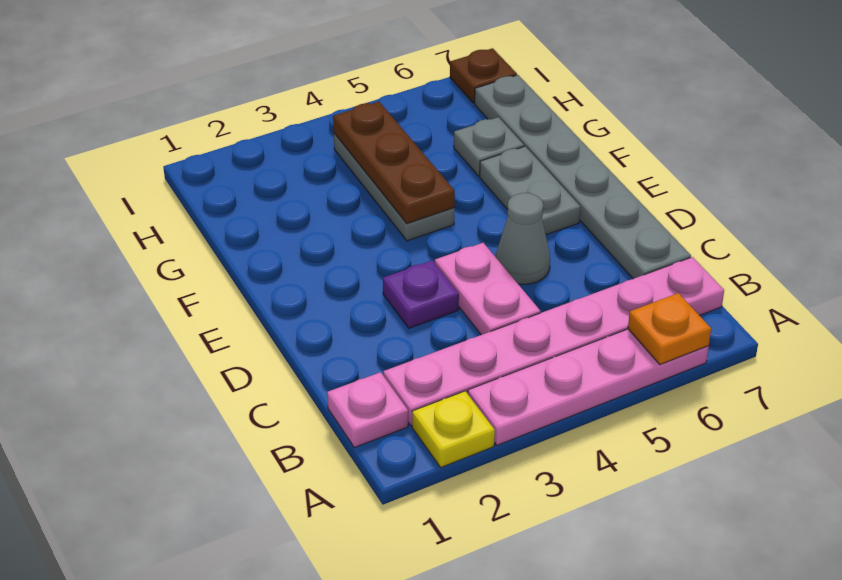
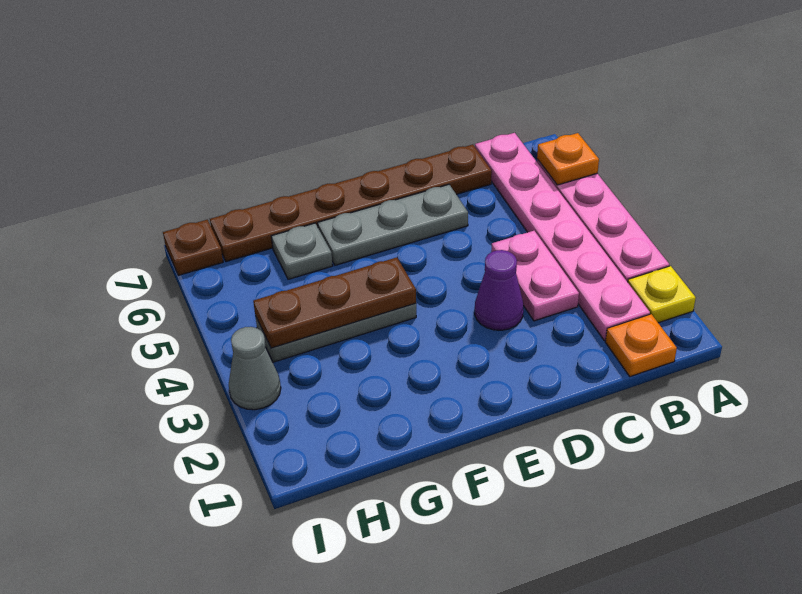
pink 1x1 plate [327,372,408,447] -> orange 1x1 plate [605,314,677,377]
pink 1x2 plate [435,243,540,335] -> pink 1x2 plate turned to [491,231,579,321]
grey 1x6 plate [475,75,691,279] -> brown 1x6 plate [210,145,492,262]
purple 1x1 plate [383,261,459,328] -> purple 1x1 cone [475,250,523,330]
grey 1x1 cone [496,193,550,284] -> grey 1x1 cone moved to [229,327,281,410]
grey 1x2 plate [480,146,581,235] -> grey 1x3 plate [318,185,468,265]

